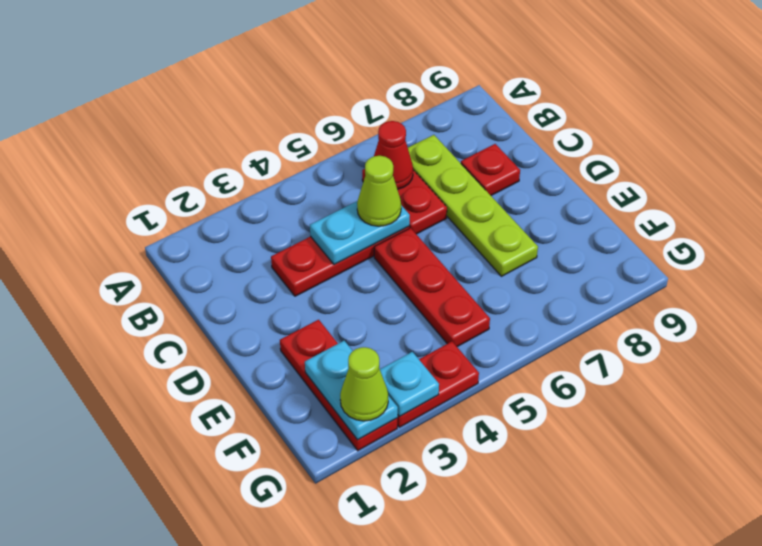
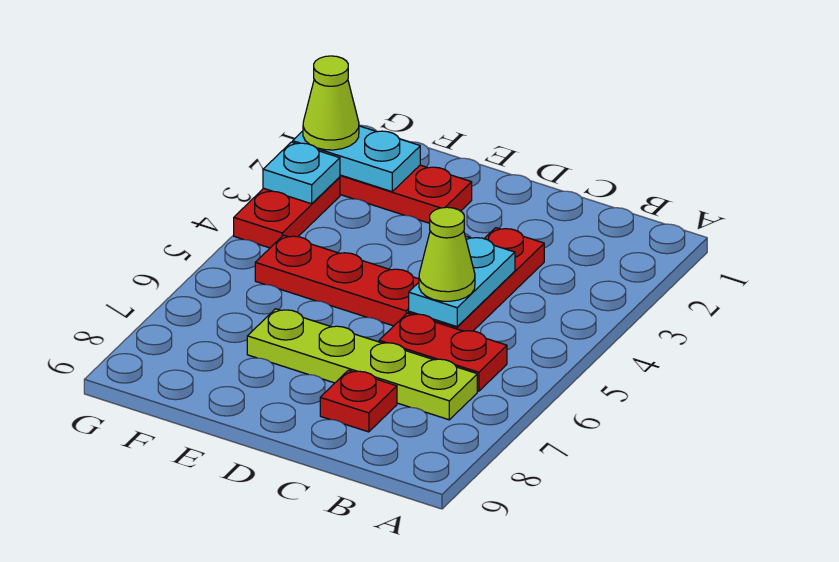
red 1x1 cone [374,121,413,189] -> none

